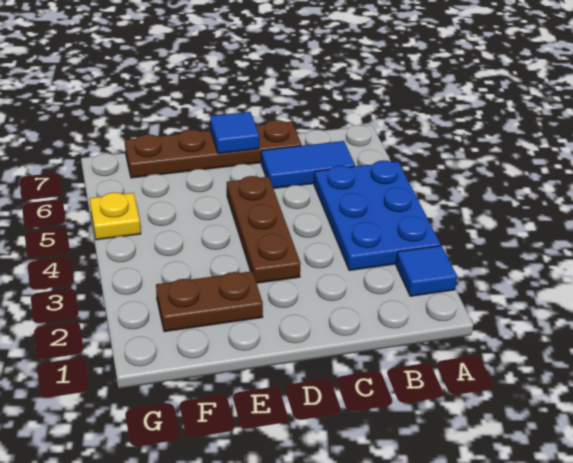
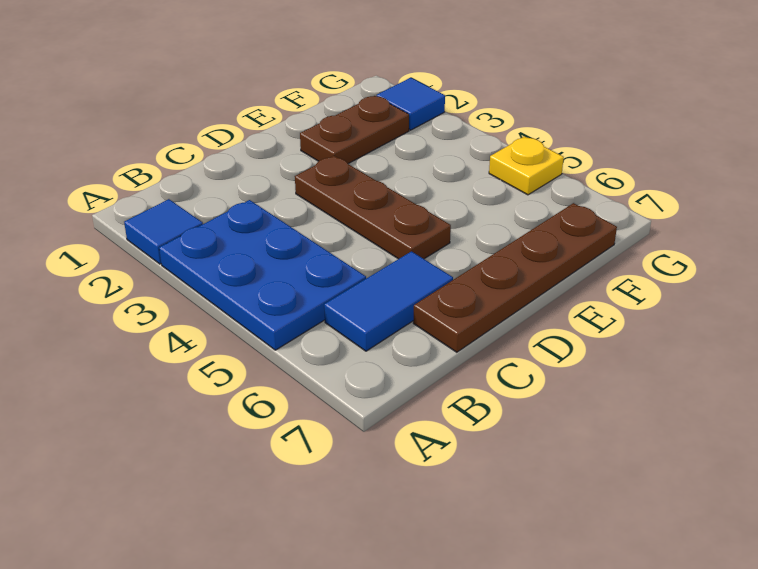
blue 1x1 tile [210,112,259,154] -> blue 1x1 tile moved to [377,78,445,130]

